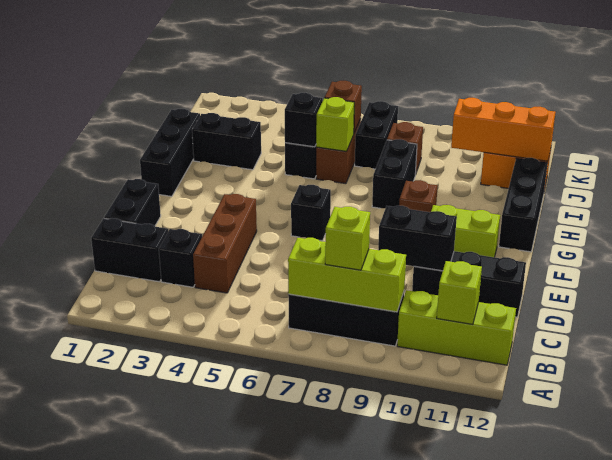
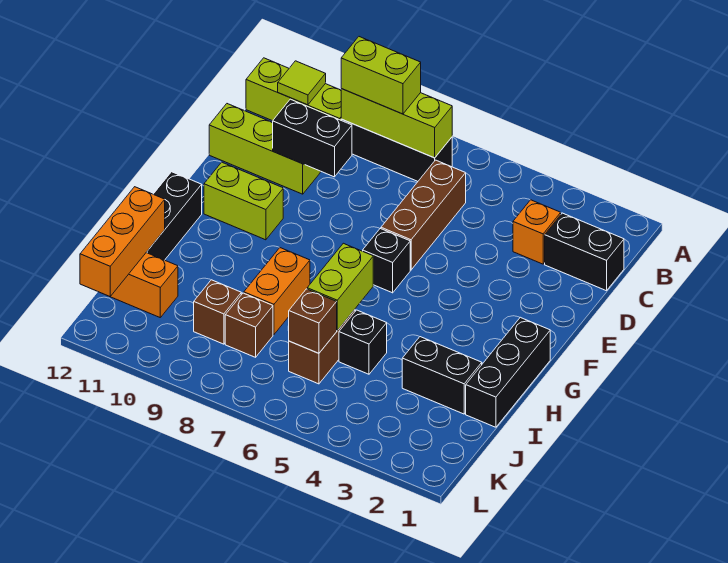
lime 1x1 brick [325,207,370,270] -> lime 1x2 brick [341,37,421,114]
lime 1x1 brick [437,261,482,324] -> lime 1x1 tile [278,61,326,105]
black 1x1 brick [159,229,202,287] -> orange 1x1 brick [513,200,561,264]
brown 1x3 brick [193,194,257,293] -> brown 1x3 brick moved to [381,160,466,270]
black 1x2 brick [104,179,161,226] -> none
black 1x3 brick [412,251,526,317] -> lime 1x3 brick [209,104,320,194]
brown 1x1 brick [399,180,438,212] -> brown 1x1 brick moved to [194,280,241,344]
black 1x2 brick [372,139,417,208] -> orange 1x2 brick [244,248,310,335]
black 1x1 brick [285,93,323,147] -> none
lime 1x1 brick [316,97,354,151] -> lime 1x2 brick [307,243,373,331]
black 1x2 brick [355,101,398,169] -> none
orange 1x3 brick [451,98,556,161] -> orange 1x3 brick turned to [80,187,165,297]

